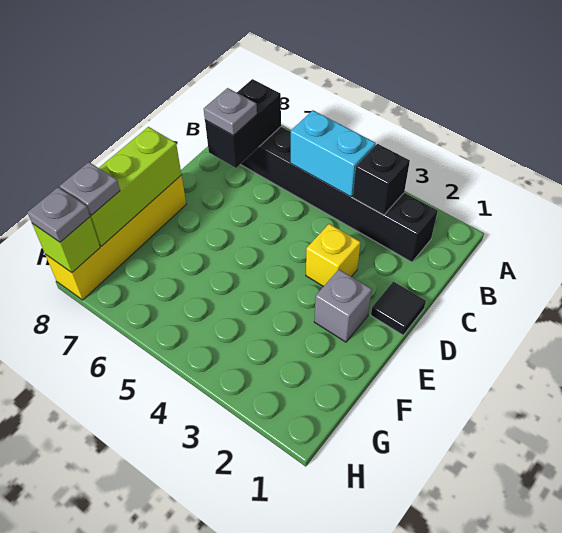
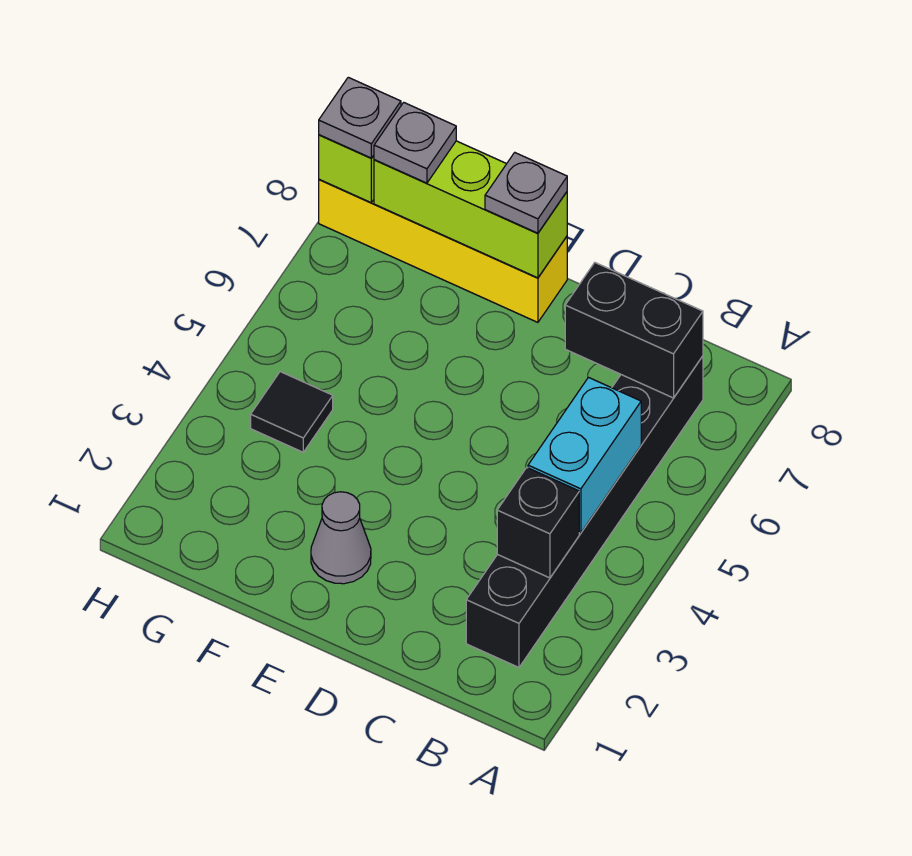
grey 1x1 plate [204,88,257,136] -> grey 1x1 plate moved to [485,153,567,233]
black 1x1 tile [371,282,426,335] -> black 1x1 tile moved to [251,372,333,452]
yellow 1x1 brick [306,224,361,287] -> none
grey 1x1 brick [314,270,372,342] -> grey 1x1 cone [311,492,371,584]

